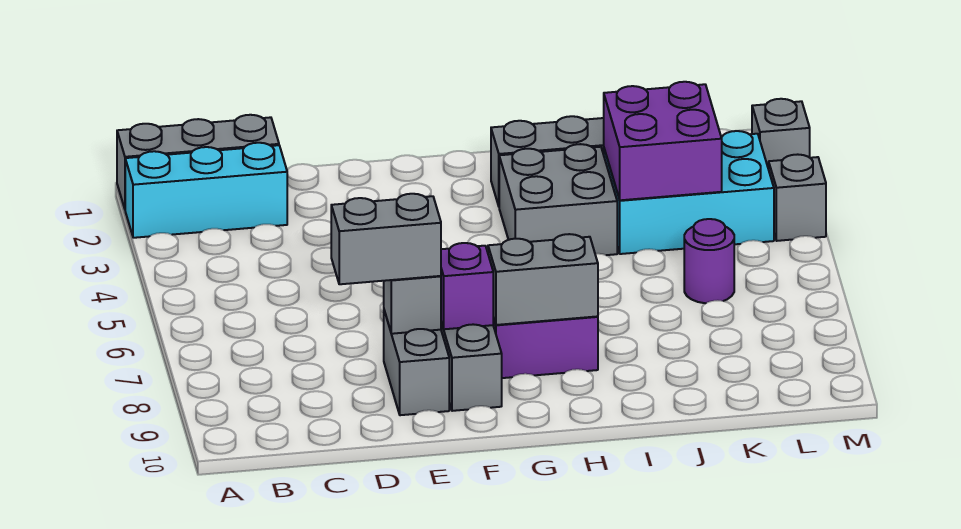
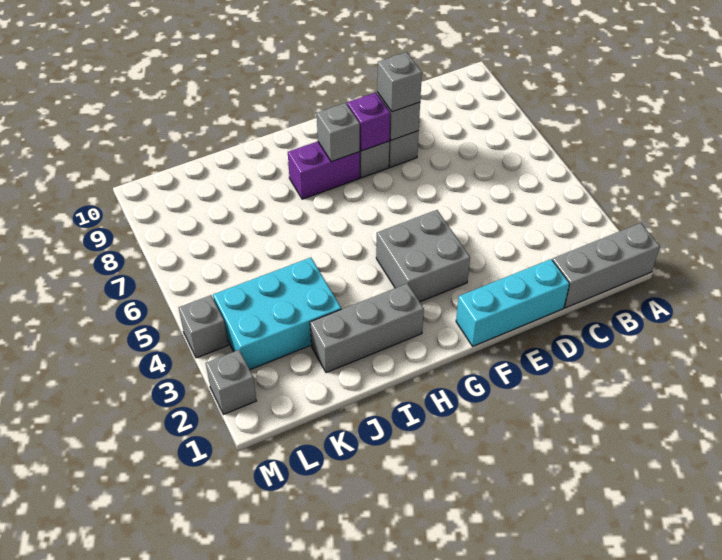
cyan 1x3 brick [125,143,287,238] -> cyan 1x3 brick moved to [456,259,569,346]
grey 1x2 brick [331,194,441,284] -> grey 1x1 brick [377,52,422,112]
grey 1x2 brick [488,234,598,325] -> grey 1x1 brick [317,103,360,162]
grey 2x2 brick [499,144,617,255] -> grey 2x2 brick moved to [376,210,470,302]
purple 2x2 brick [604,82,722,200] -> none
purple 1x1 round brick [684,219,734,303] -> none

